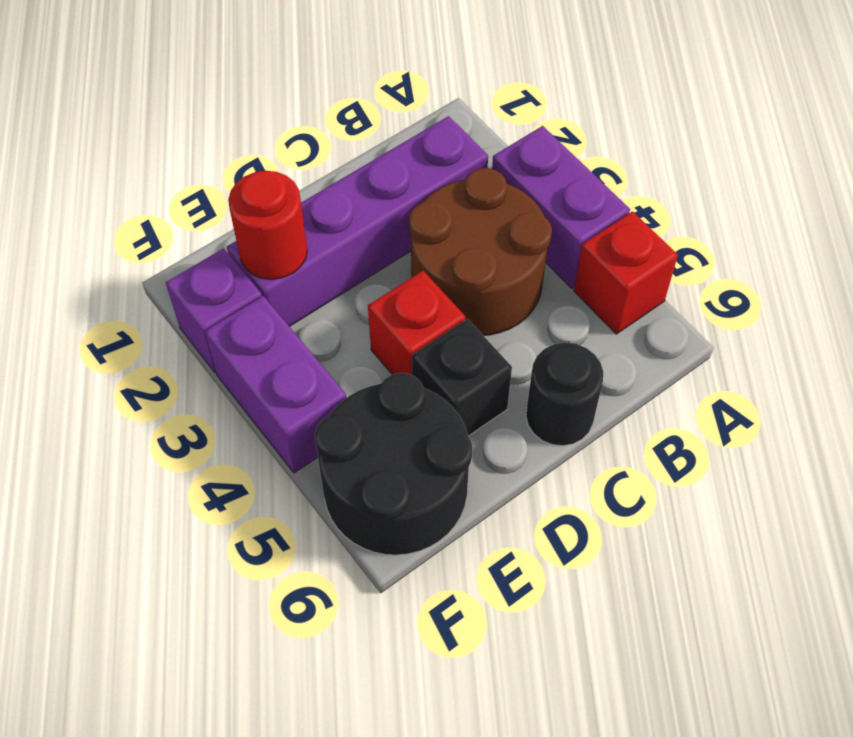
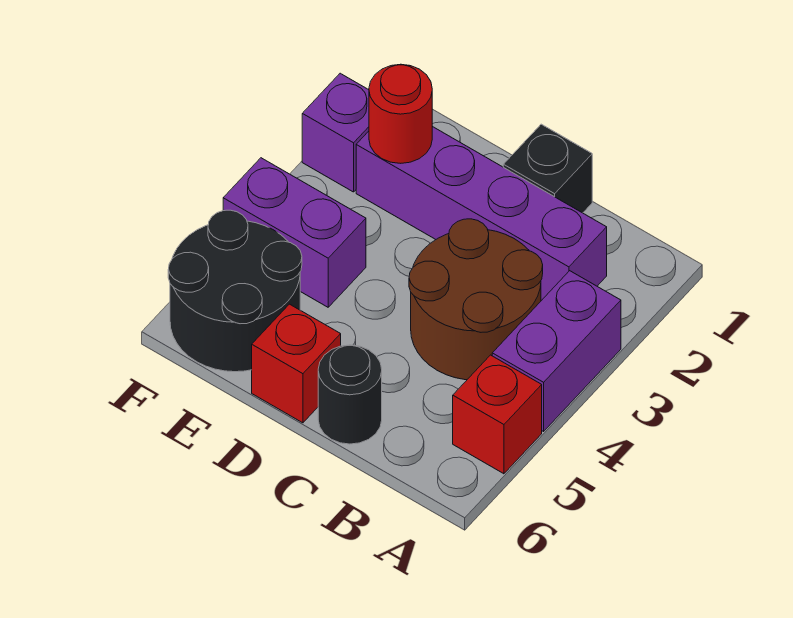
red 1x1 brick [368,271,465,375] -> red 1x1 brick moved to [252,304,341,423]
black 1x1 brick [412,319,512,436] -> black 1x1 brick moved to [503,124,592,213]
purple 1x2 brick [205,296,346,473] -> purple 1x2 brick turned to [223,158,366,307]

